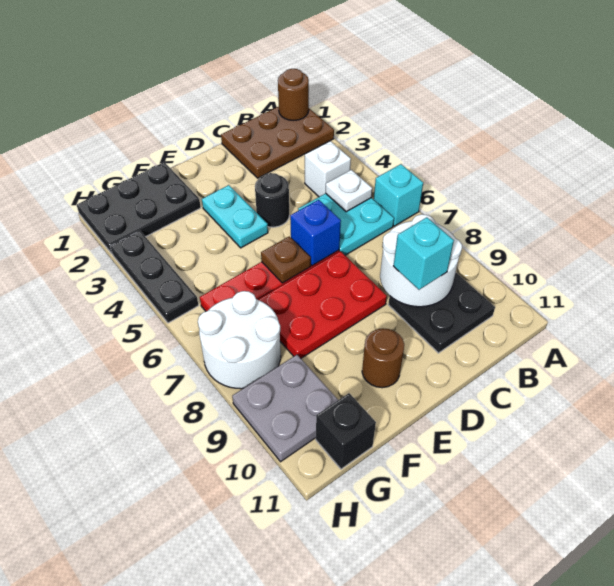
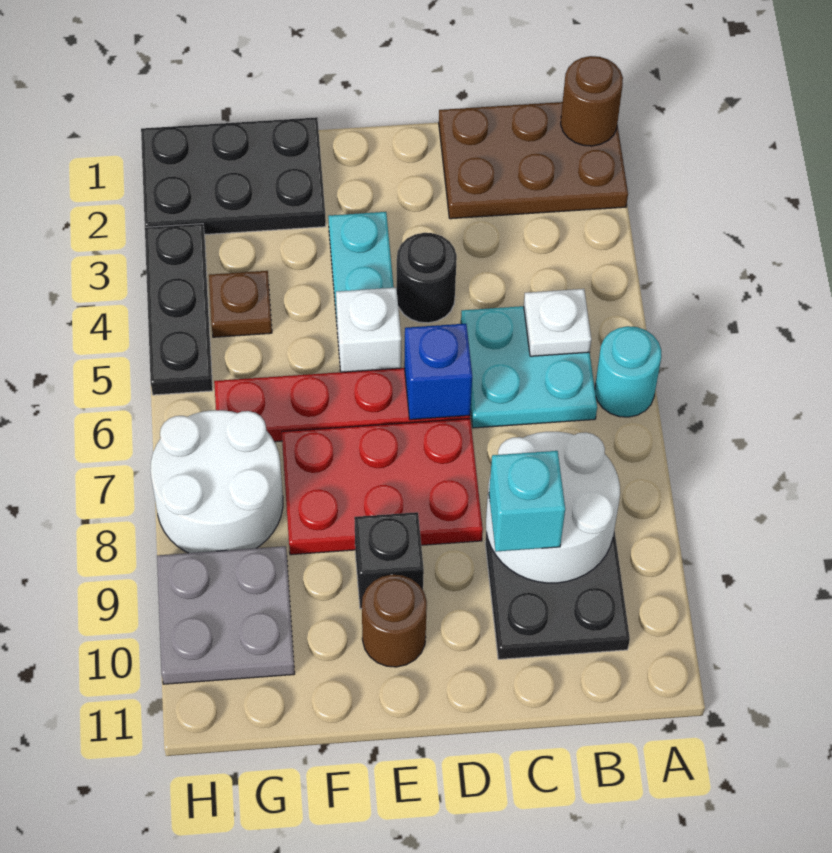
cyan 1x1 brick [374,164,423,226] -> cyan 1x1 round brick [595,326,661,417]
white 1x1 brick [305,141,351,197] -> white 1x1 brick moved to [336,288,401,372]
brown 1x1 plate [261,236,311,283] -> brown 1x1 plate moved to [209,271,272,337]
black 1x1 brick [316,393,376,469] -> black 1x1 brick moved to [354,512,424,609]

